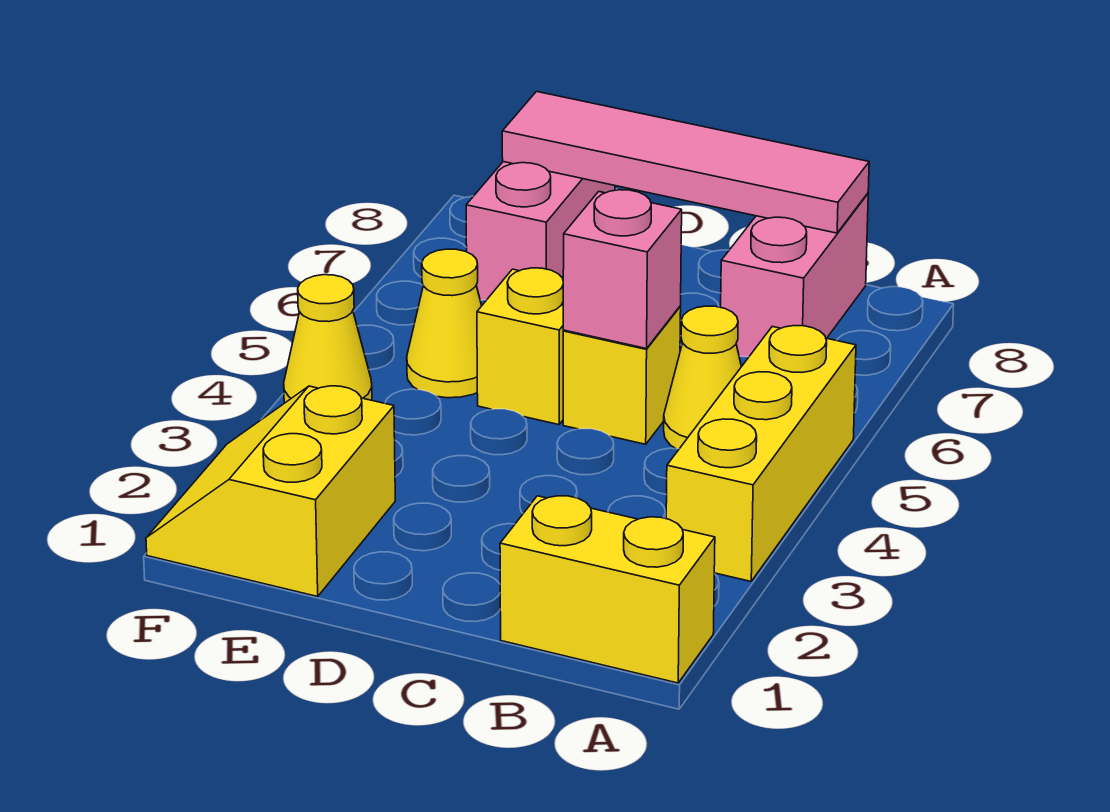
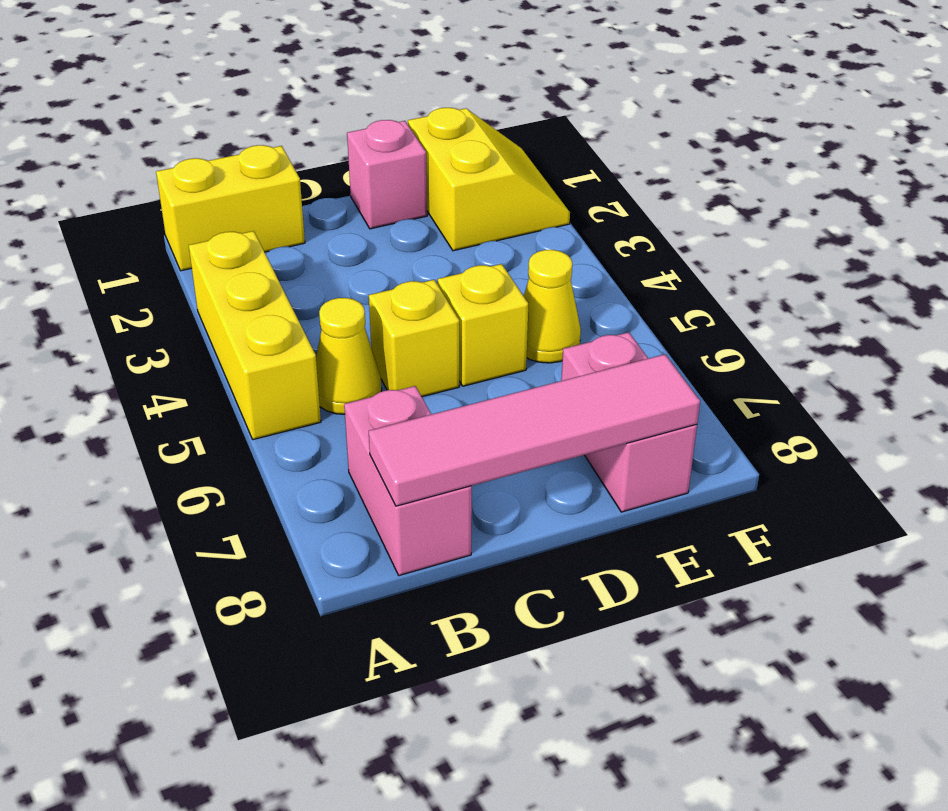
pink 1x1 brick [563,190,682,349] -> pink 1x1 brick moved to [347,120,427,229]
yellow 1x1 cone [284,275,372,403] -> none

